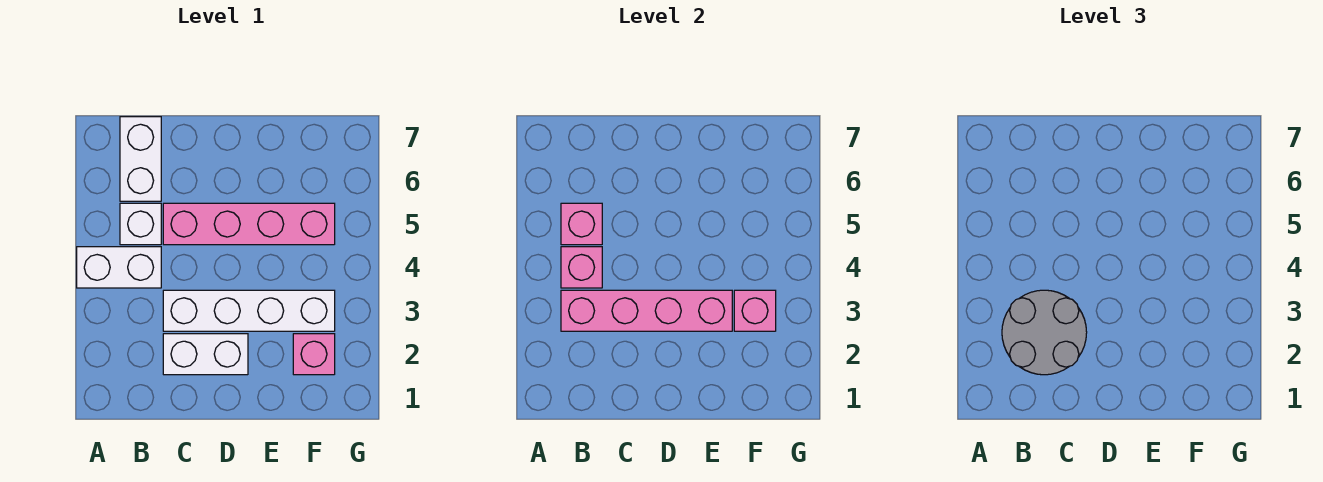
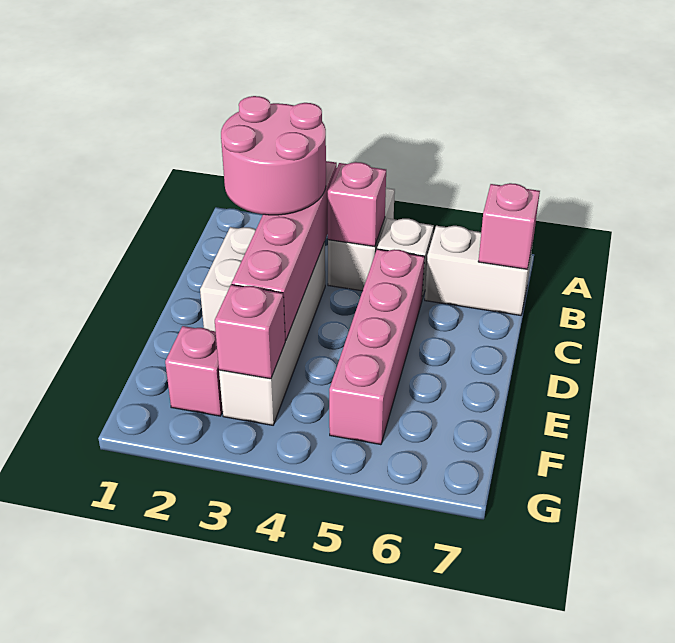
grey 2x2 round brick [1002,290,1087,375] -> pink 2x2 round brick [221,96,326,215]
pink 1x1 brick [561,203,602,245] -> pink 1x1 brick moved to [478,183,540,269]

